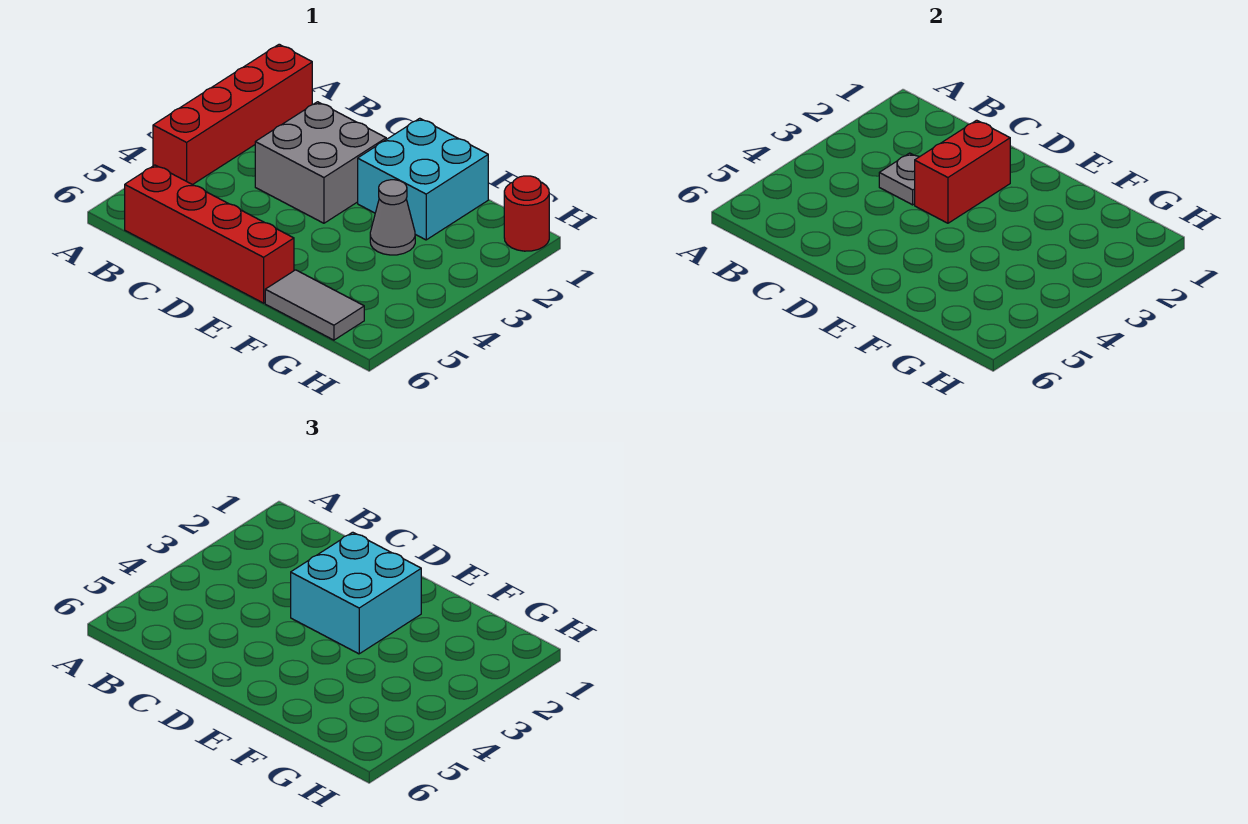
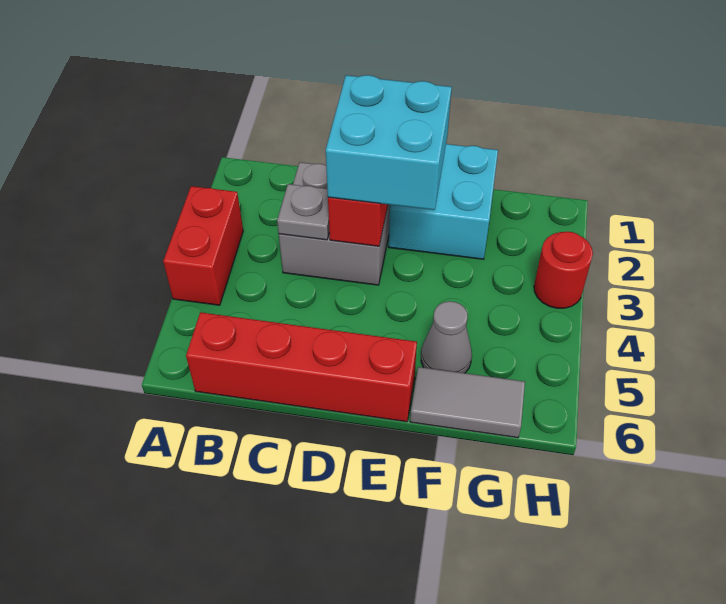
red 1x4 brick [153,44,312,185] -> red 1x2 brick [163,186,243,305]
grey 1x1 cone [370,180,415,255] -> grey 1x1 cone moved to [421,301,472,373]
red 1x1 round brick [504,176,549,251] -> red 1x1 round brick moved to [534,232,593,308]

